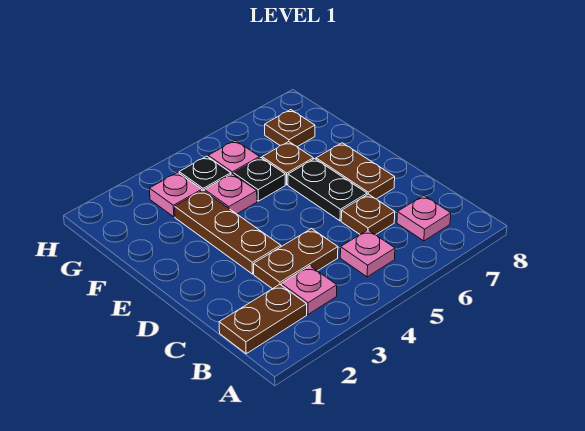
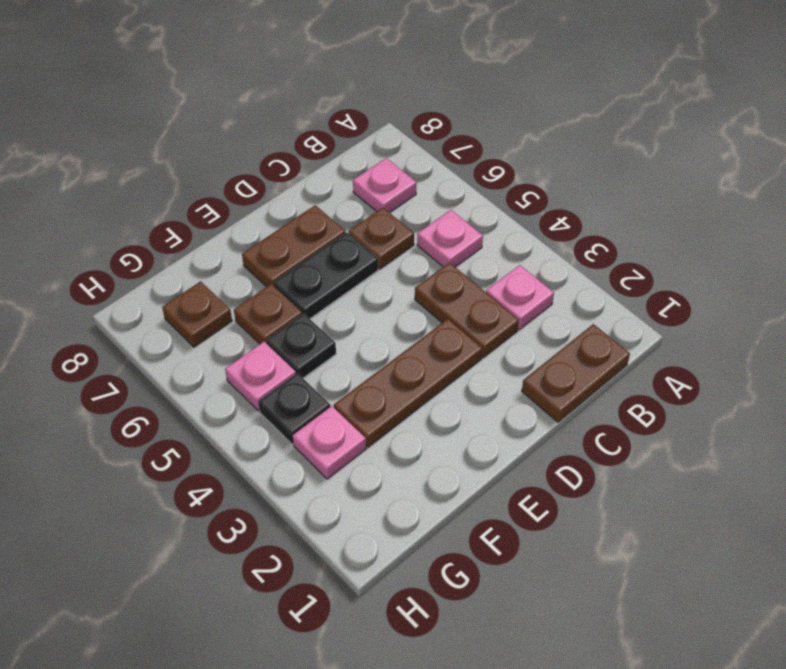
brown 1x2 plate [219,284,307,354] -> brown 1x2 plate turned to [522,324,630,422]
pink 1x1 plate [204,174,257,214] -> none

